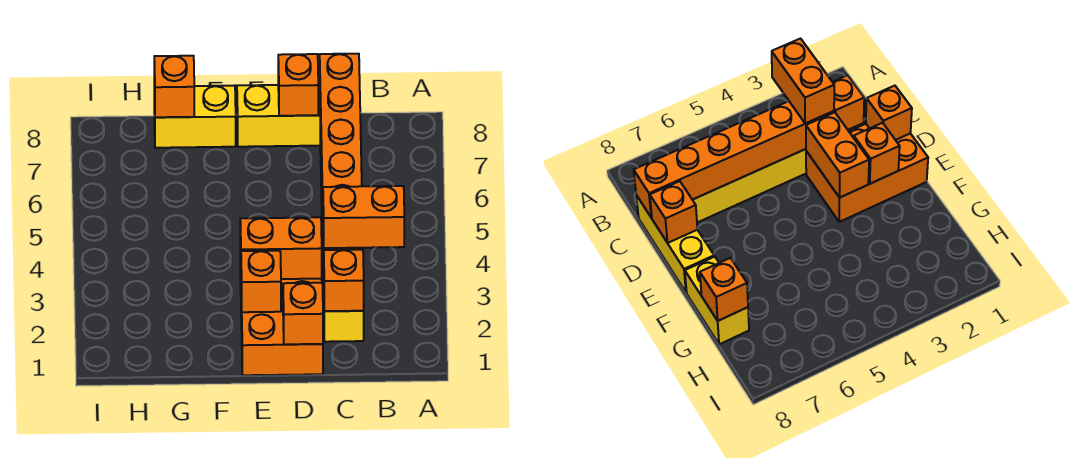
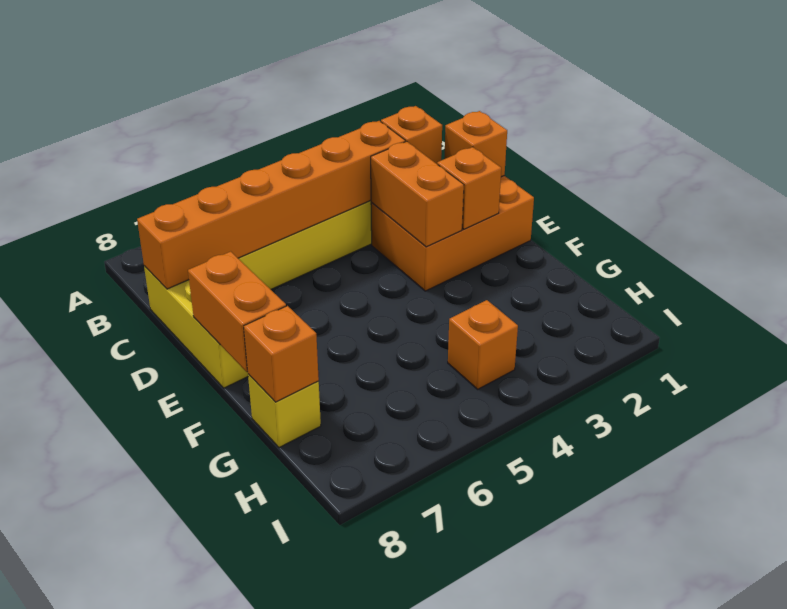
orange 1x2 brick [323,186,404,248] -> orange 1x2 brick moved to [188,251,286,372]
orange 1x1 brick [278,54,318,116] -> orange 1x1 brick moved to [448,300,518,389]
yellow 1x2 brick [154,85,236,148] -> yellow 1x1 brick [248,374,321,448]

